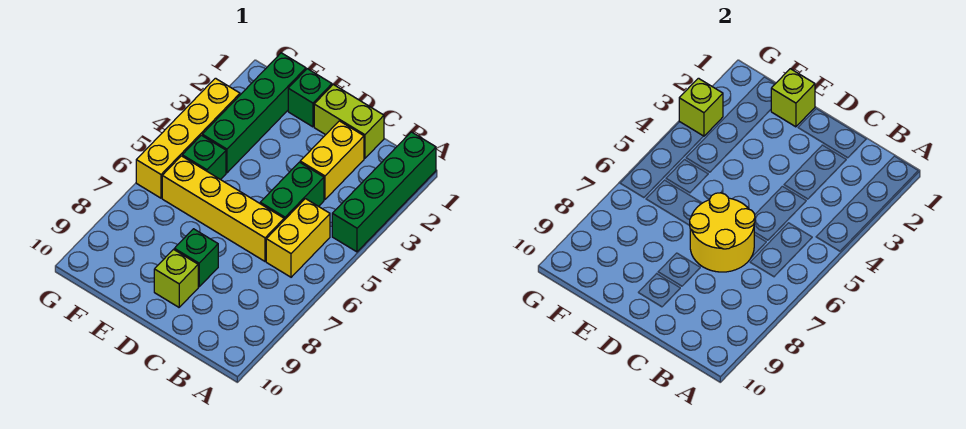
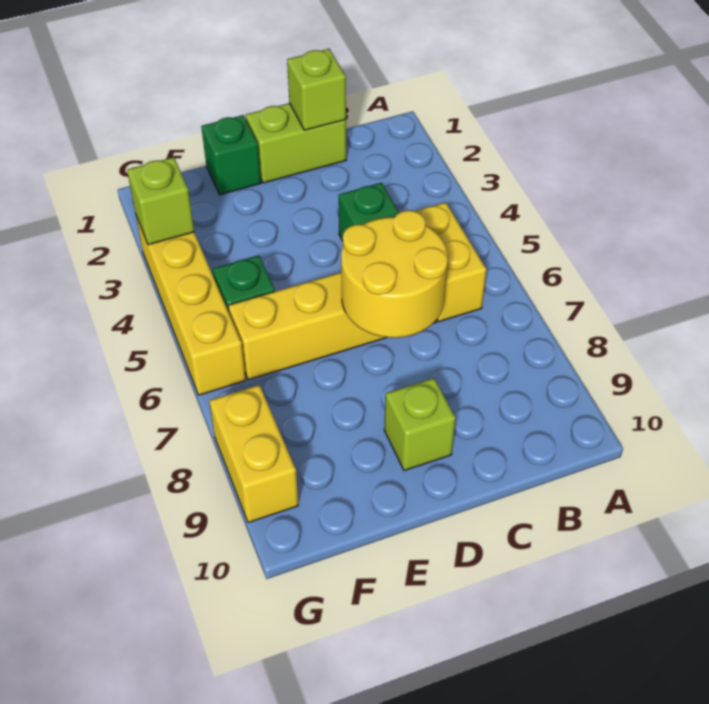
green 1x4 brick [332,132,436,252] -> none
yellow 1x2 brick [300,121,364,200] -> yellow 1x2 brick moved to [209,385,298,522]
green 1x1 brick [174,229,218,287] -> none
lime 1x1 brick [771,69,815,127] -> lime 1x1 brick moved to [287,49,346,130]
green 1x4 brick [202,53,306,173] -> none

